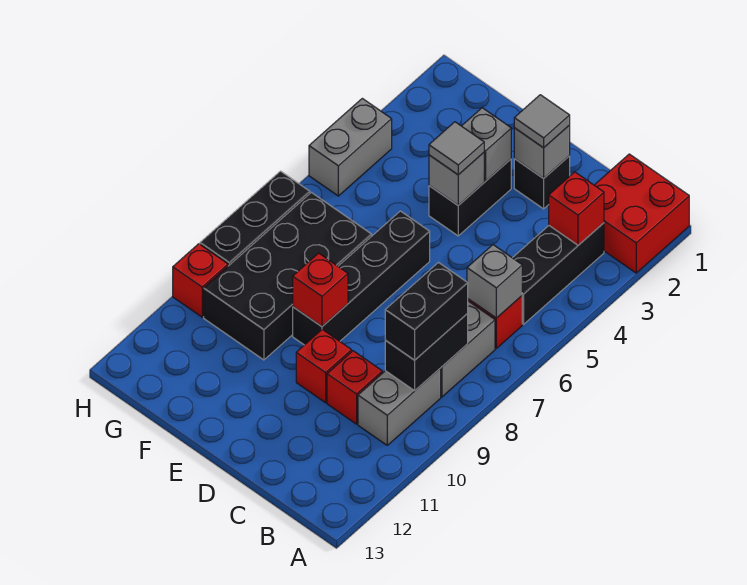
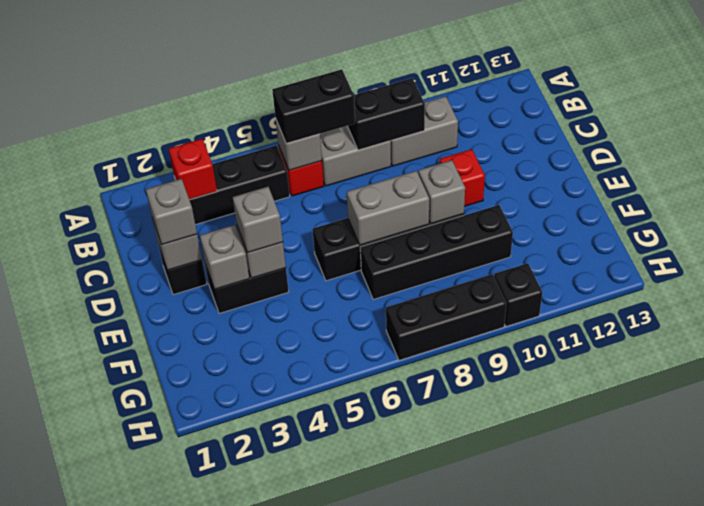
red 2x2 brick [594,154,689,273] -> none
black 1x2 brick [385,263,468,360] -> black 1x2 brick moved to [272,69,355,144]
red 1x1 brick [327,351,382,424] -> none
grey 1x1 tile [514,95,570,148] -> grey 1x1 brick [146,179,197,245]
grey 1x1 tile [429,122,484,175] -> grey 1x1 brick [233,187,283,253]
red 1x1 brick [293,253,348,326] -> grey 1x1 brick [418,160,465,224]
black 2x4 brick [204,193,372,360] -> black 1x4 brick [360,205,513,300]
grey 1x2 brick [309,98,392,196] -> grey 1x2 brick moved to [347,171,429,245]
red 1x1 brick [173,244,228,317] -> black 1x1 brick [494,263,542,327]

